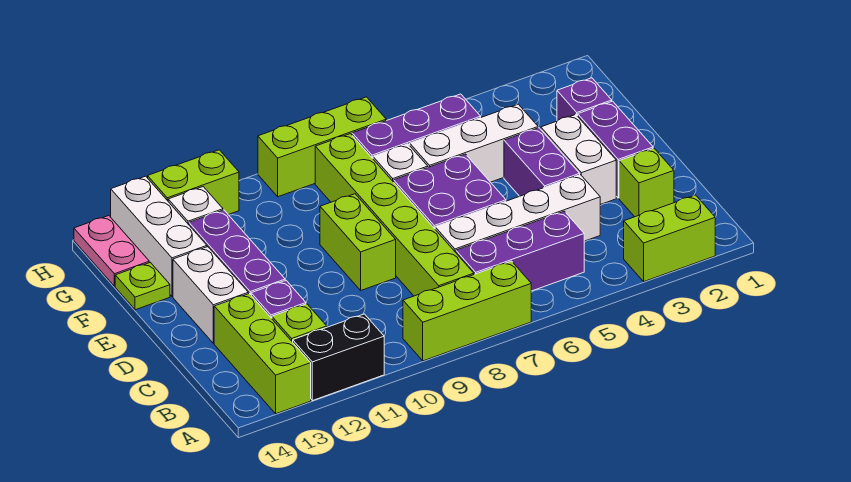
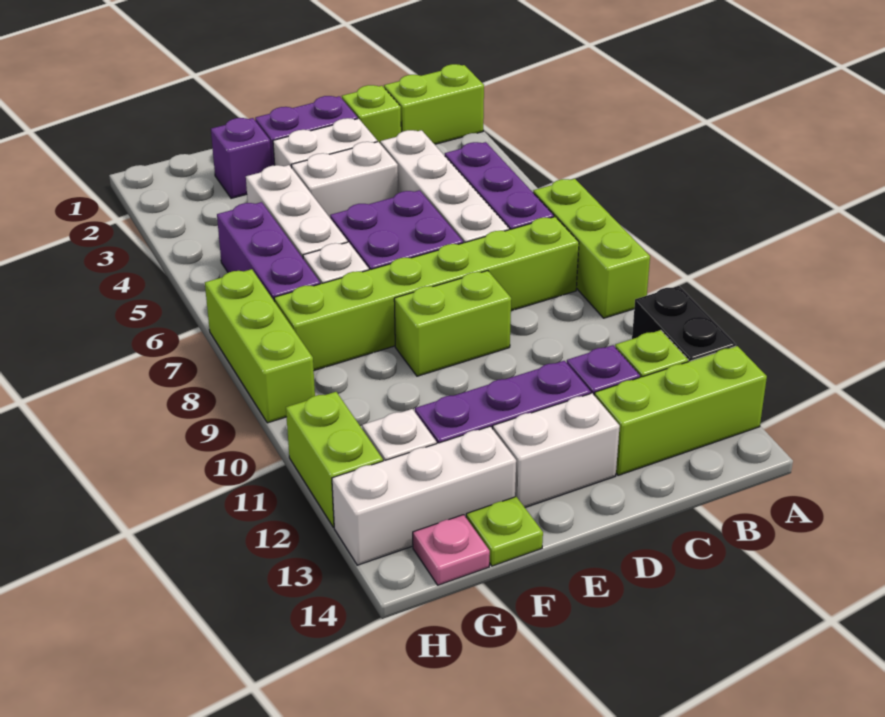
lime 1x2 brick [624,195,715,281] -> lime 1x2 brick turned to [384,64,484,144]
purple 1x2 brick [504,128,580,196] -> white 1x2 brick [291,142,398,217]
pink 1x2 plate [74,216,149,286] -> pink 1x1 plate [413,515,490,585]

